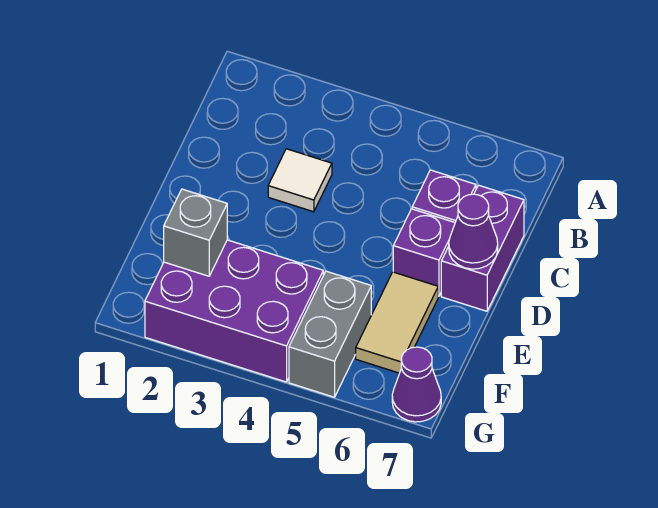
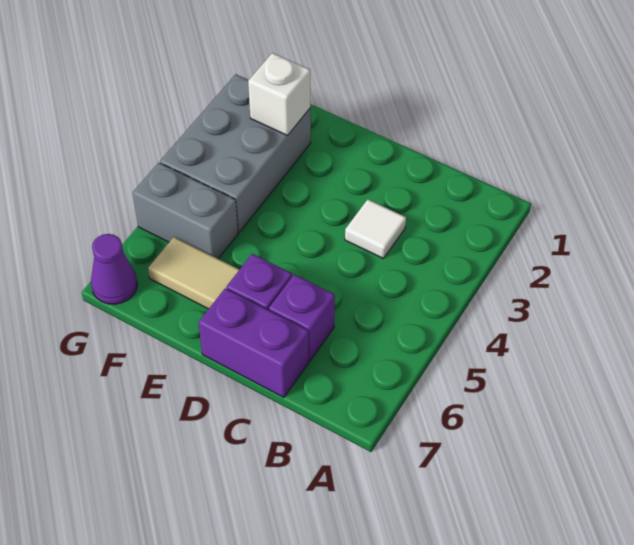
purple 1x1 cone [449,194,498,269] -> none
purple 2x3 brick [145,240,323,382] -> grey 2x3 brick [160,74,311,232]
grey 1x1 brick [164,189,227,276] -> white 1x1 brick [248,53,310,136]

